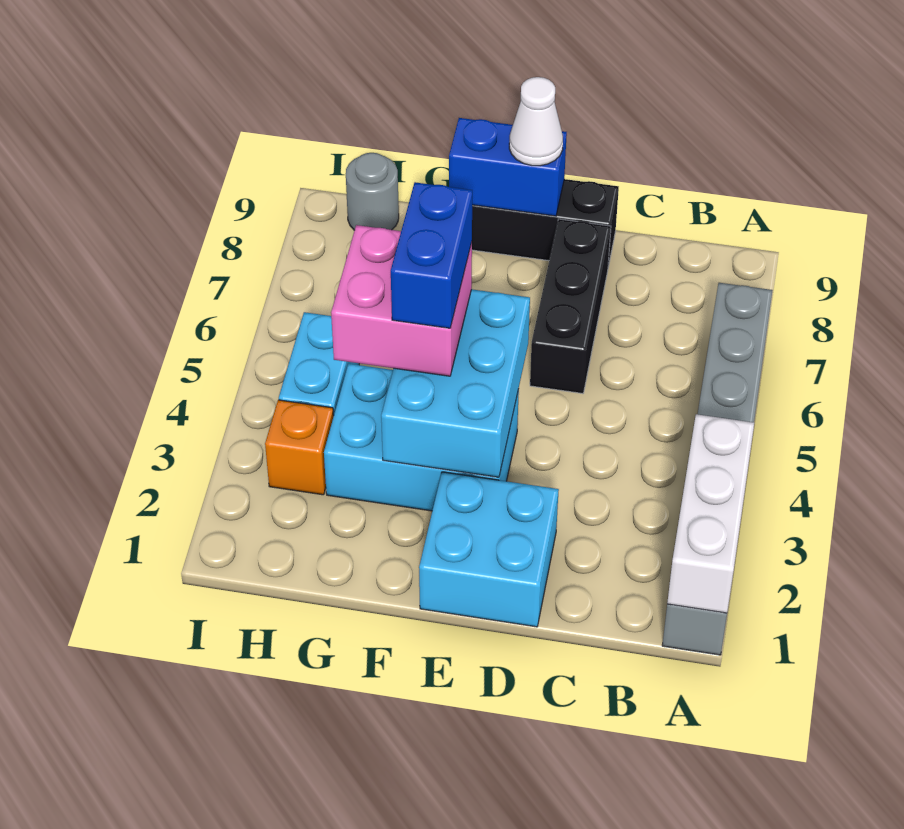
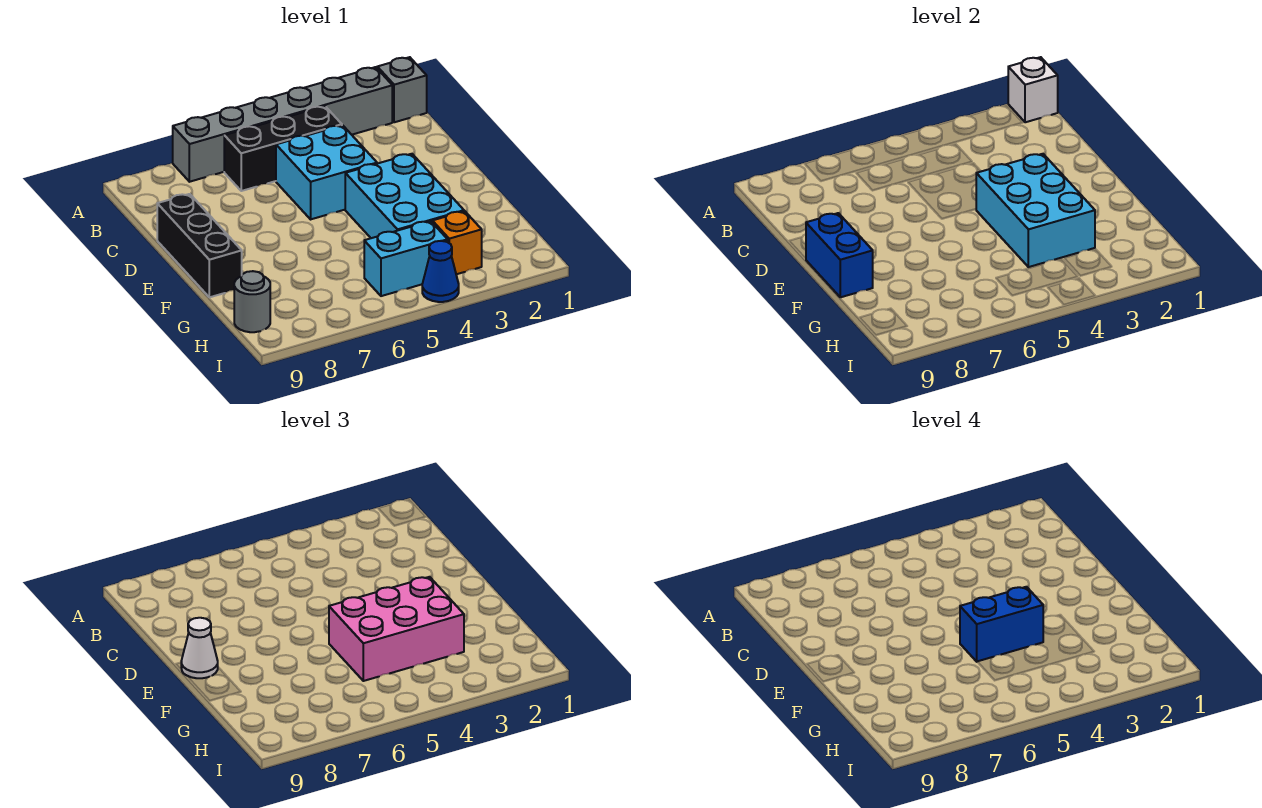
white 1x3 brick [667,414,754,613] -> white 1x1 brick [1008,57,1058,122]
cyan 2x2 brick [419,472,559,627] -> cyan 2x2 brick moved to [276,125,377,219]
black 1x3 brick [530,219,611,394] -> black 1x3 brick moved to [224,106,342,191]
cyan 2x3 brick [381,289,530,477] -> cyan 2x3 brick turned to [976,154,1095,267]
pink 2x2 brick [331,225,472,376] -> pink 2x3 brick [329,577,464,681]
none -> blue 1x1 cone [422,241,459,302]

